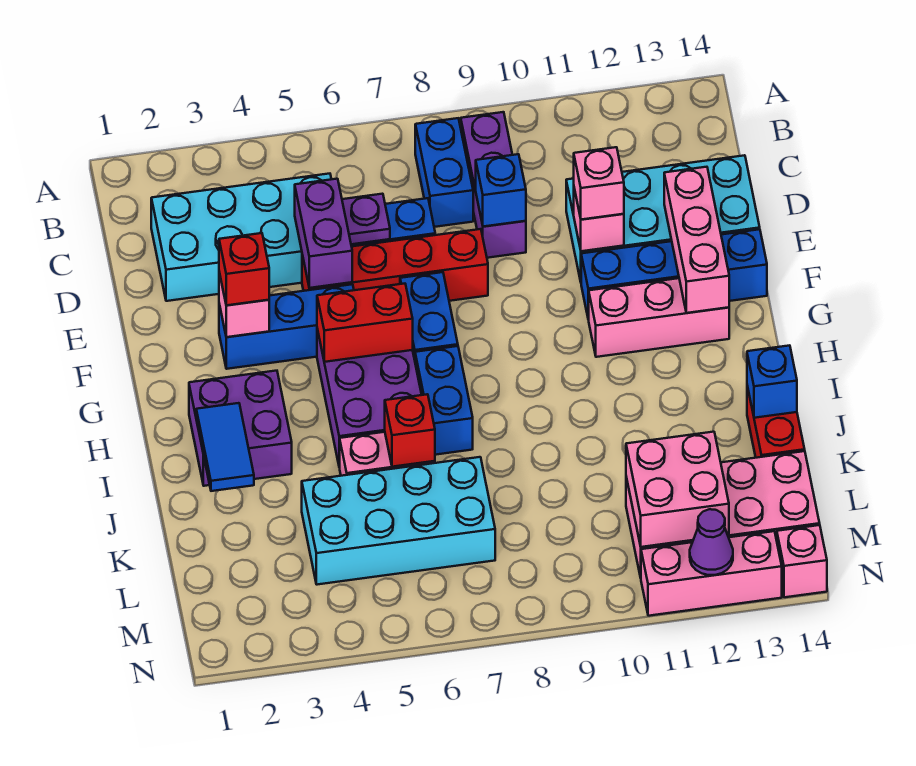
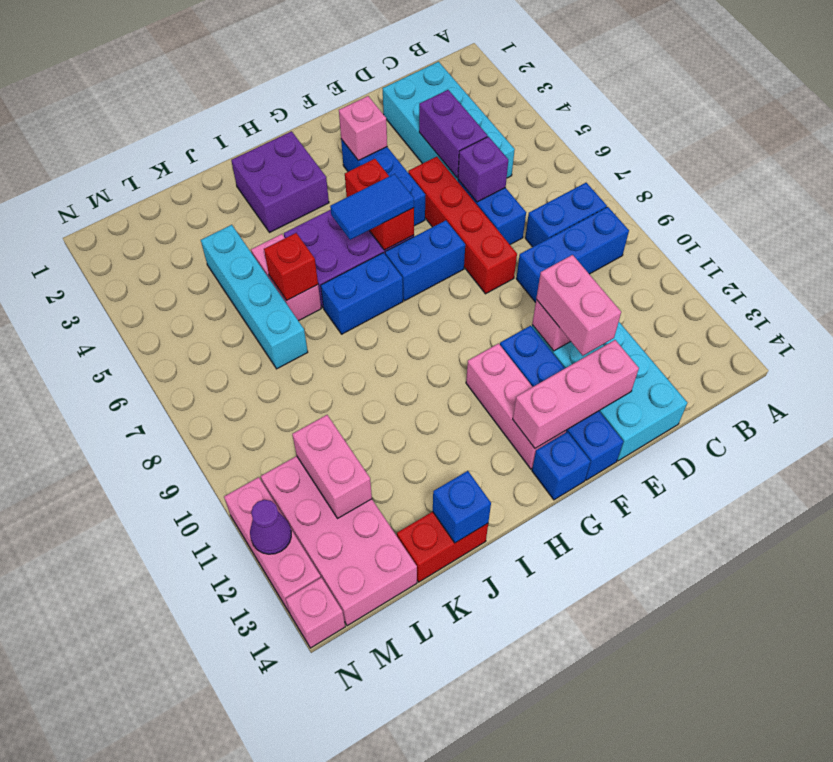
purple 1x3 brick [461,112,526,258] -> blue 1x3 brick [516,207,629,302]
purple 1x2 brick [295,179,352,288] -> purple 1x2 brick turned to [419,90,488,178]
purple 1x1 plate [342,194,390,244] -> purple 1x1 brick [458,137,508,202]
blue 1x1 brick [476,154,526,227] -> blue 1x1 brick moved to [532,432,591,500]
pink 1x1 brick [574,147,624,220] -> pink 1x2 brick [536,255,621,356]
red 1x1 brick [219,233,269,305] -> none
blue 1x2 tile [196,403,254,491] -> blue 1x2 tile moved to [330,174,414,240]
cyan 2x4 brick [302,457,495,585] -> cyan 1x4 brick [201,225,308,369]
pink 2x2 brick [626,432,729,547] -> pink 1x2 brick [292,415,372,519]

